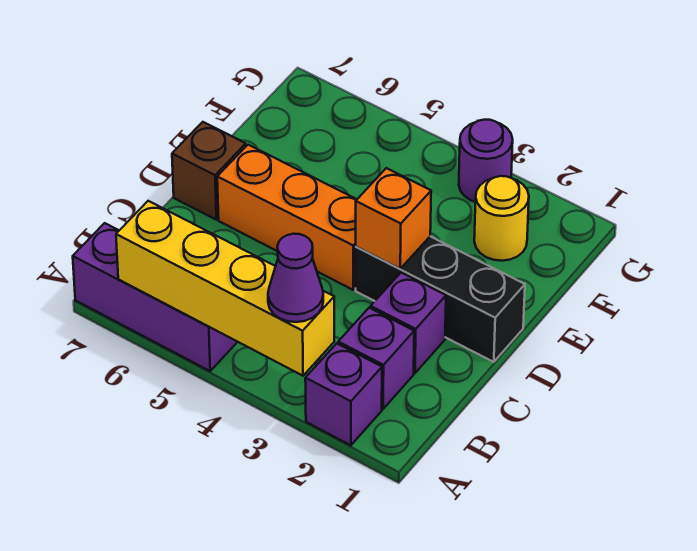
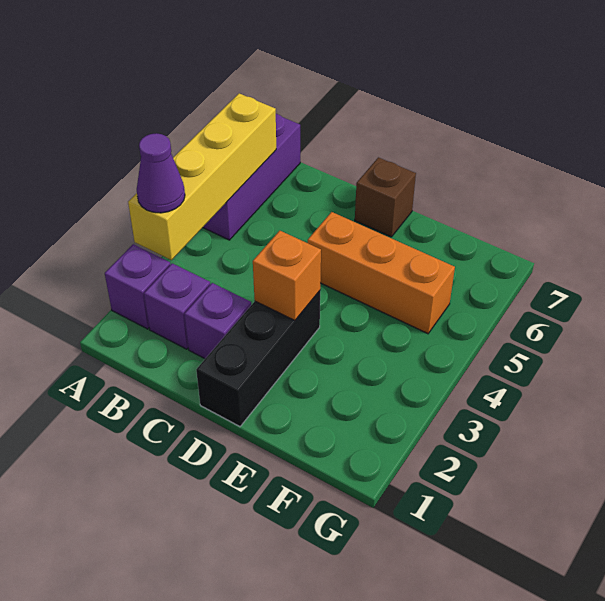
orange 1x3 brick [217,145,357,290] -> orange 1x3 brick turned to [308,212,455,334]
yellow 1x1 round brick [474,176,529,261] -> none
purple 1x1 round brick [459,120,513,202] -> none

